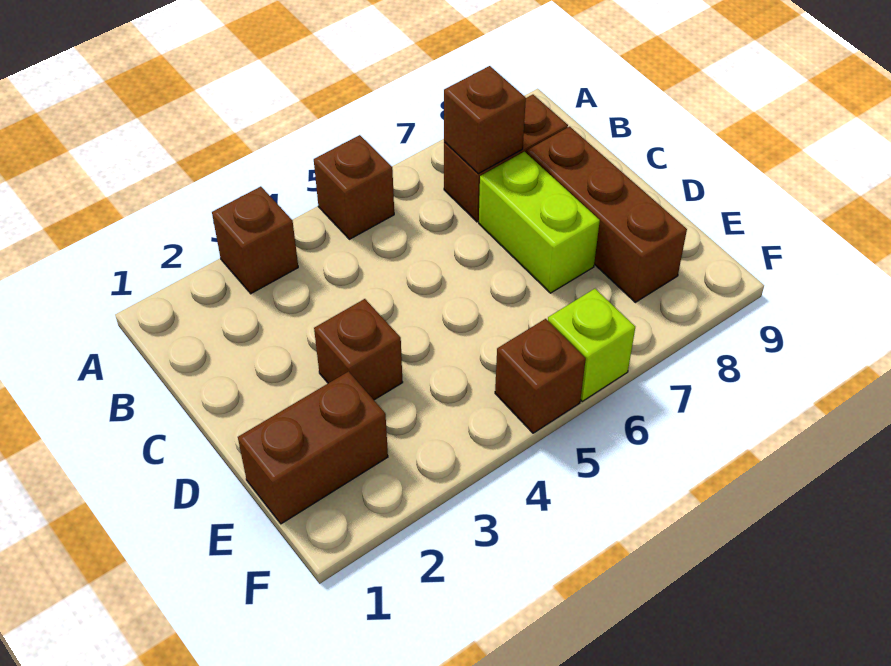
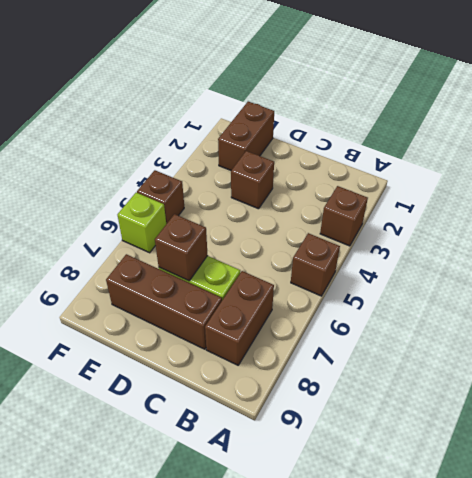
brown 1x1 brick [444,66,526,174] -> brown 1x1 brick moved to [155,214,208,281]

